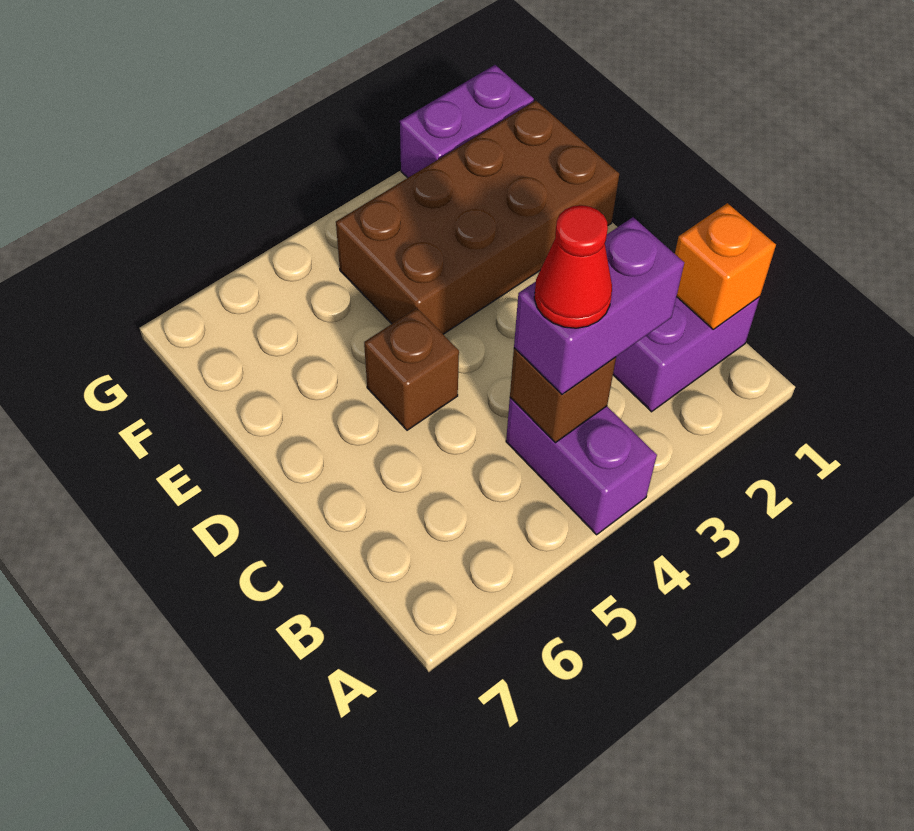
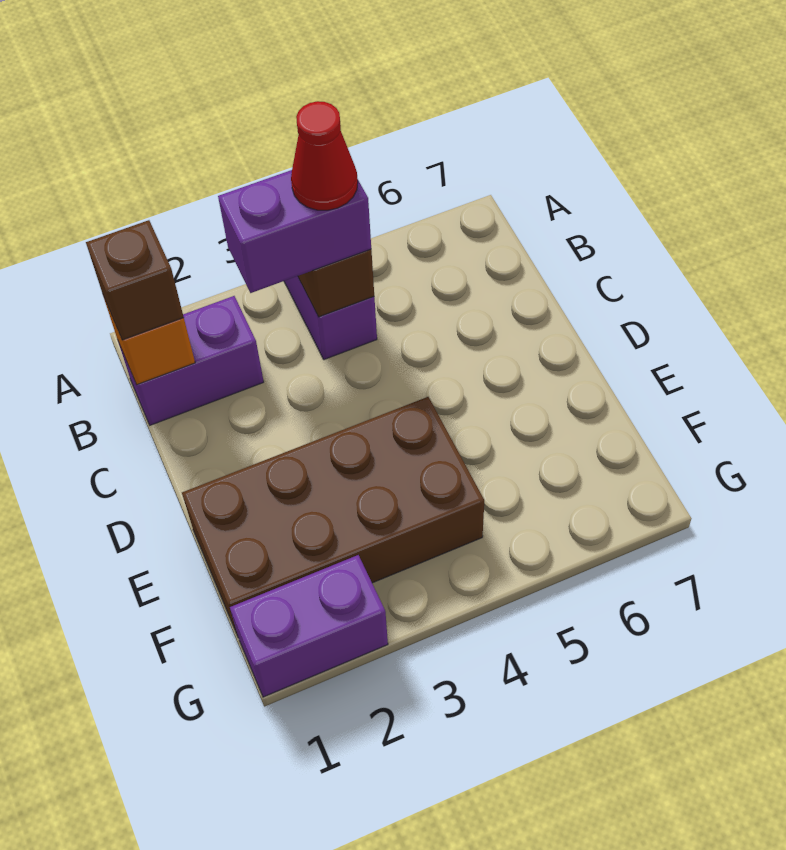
brown 1x1 brick [364,308,459,430] -> brown 1x1 brick moved to [86,220,184,340]

